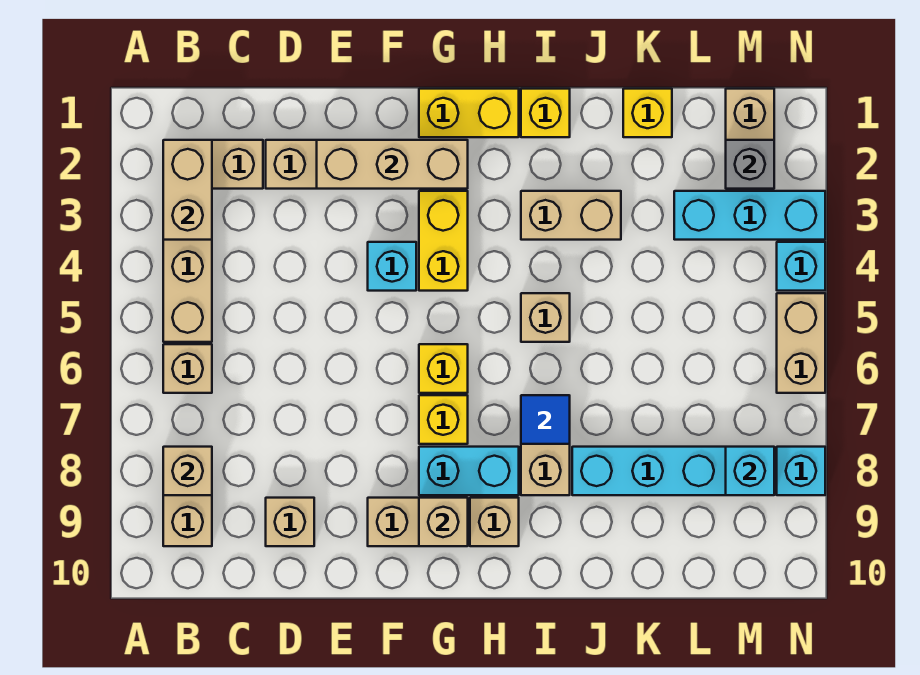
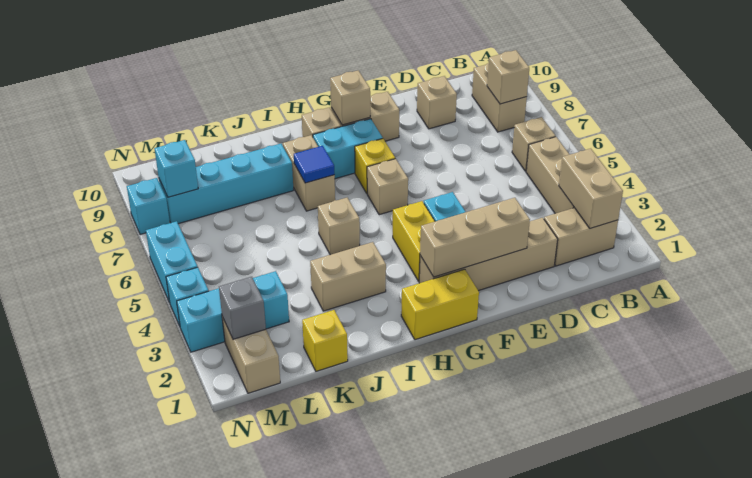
yellow 1x1 brick [419,344,468,393] -> tan 1x1 brick [367,159,408,215]
yellow 1x1 brick [521,89,570,137] -> none
tan 1x2 brick [777,293,825,393] -> cyan 1x2 brick [146,221,198,303]

